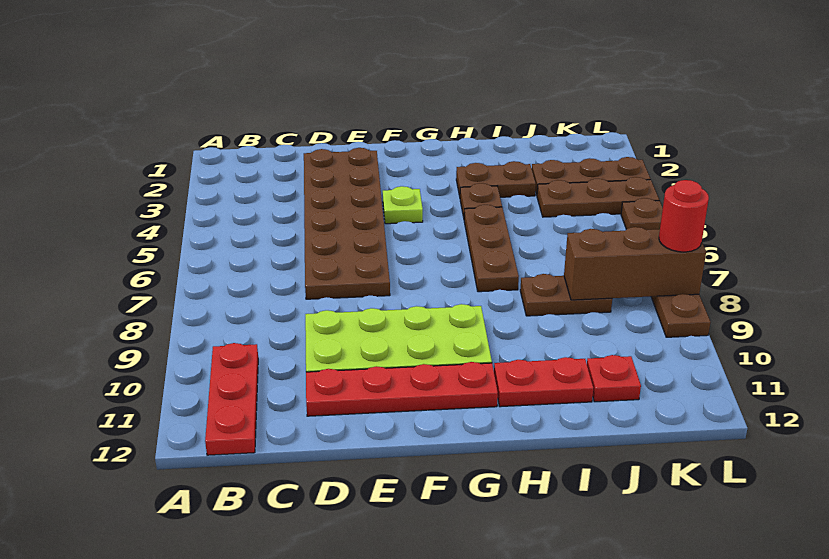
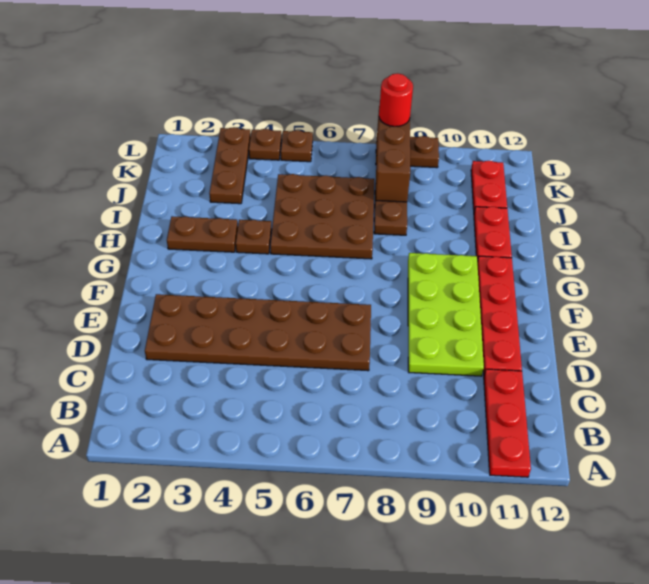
red 1x3 plate [205,343,258,455] -> red 1x3 plate turned to [484,369,531,477]
lime 1x1 plate [383,186,423,224] -> none
brown 1x2 plate [456,161,536,197] -> brown 1x2 plate turned to [167,216,238,252]
brown 1x3 plate [464,205,519,292] -> brown 3x3 plate [270,174,374,259]
brown 1x3 plate [537,177,659,217] -> brown 1x1 plate [249,129,282,160]
red 1x1 plate [587,355,641,402] -> red 1x2 plate [471,161,507,212]

